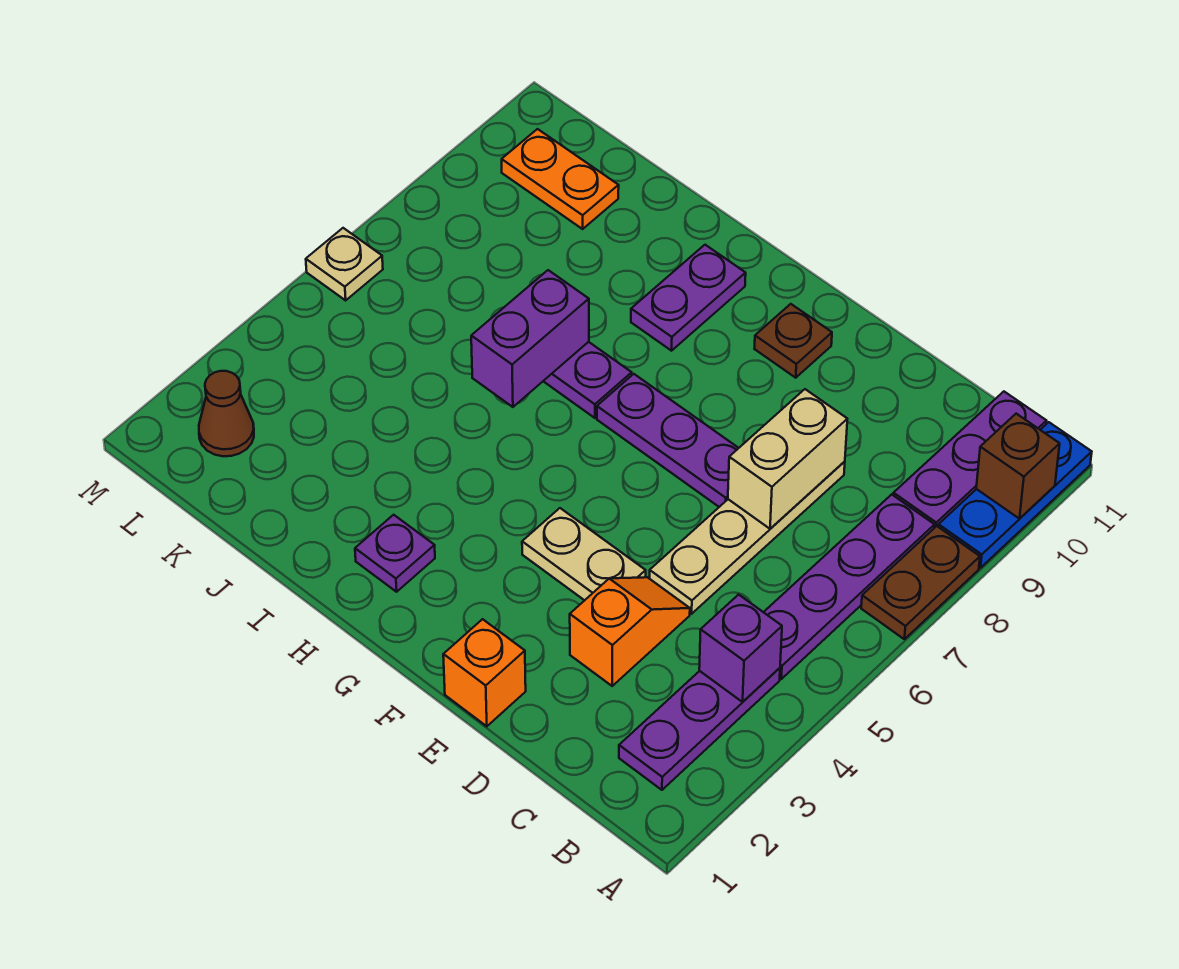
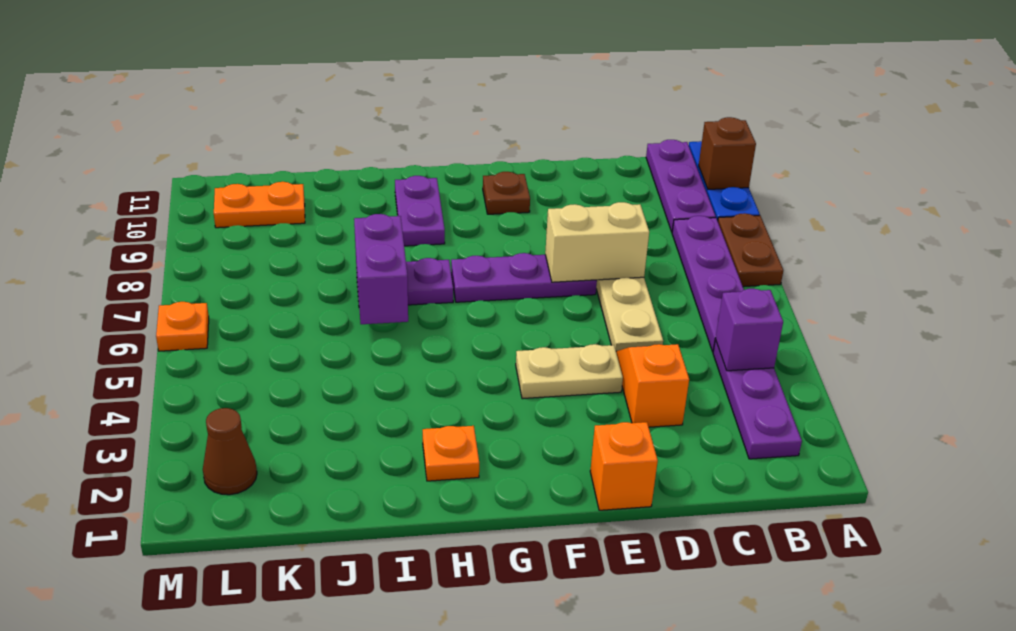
tan 1x2 brick [728,389,847,529] -> tan 1x2 brick turned to [545,202,649,282]
purple 1x1 plate [355,515,435,592] -> orange 1x1 plate [423,426,479,481]
tan 1x1 plate [306,228,383,300] -> orange 1x1 plate [156,302,209,351]

